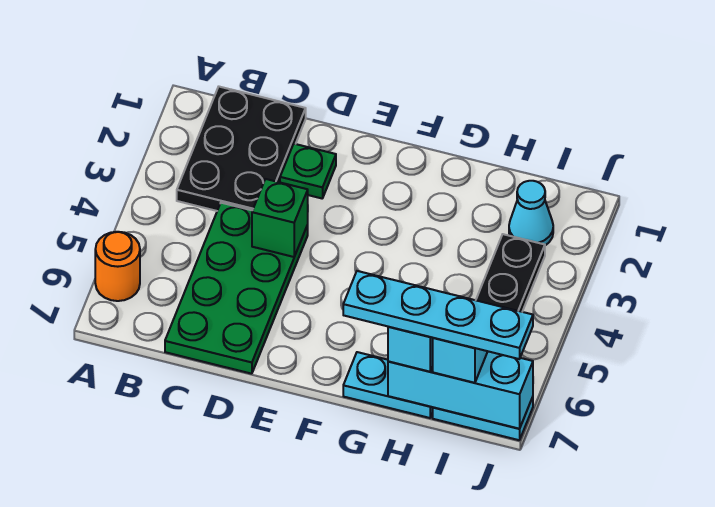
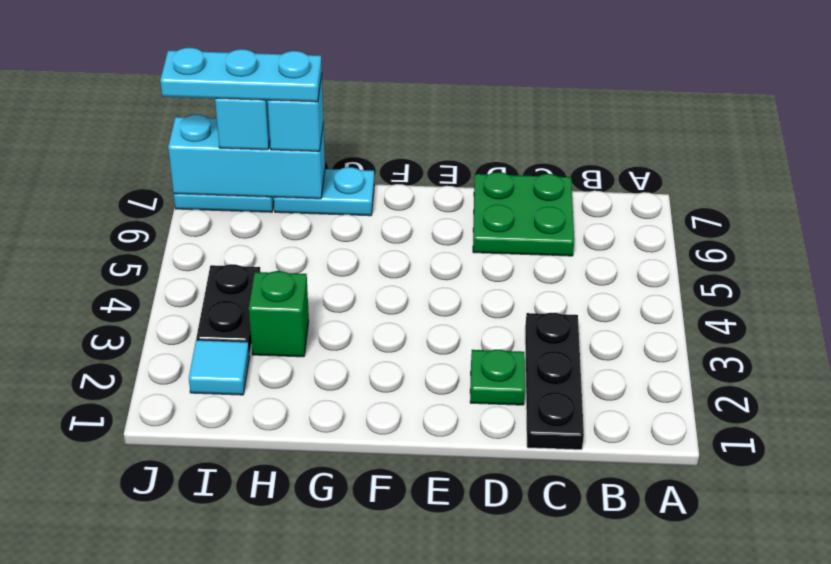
orange 1x1 round brick [95,232,140,301] -> none
black 2x3 plate [177,87,306,211] -> black 1x3 plate [525,313,584,450]
green 2x4 plate [165,203,308,374] -> green 2x2 plate [473,172,574,256]
green 1x1 brick [252,179,308,257] -> green 1x1 brick moved to [249,271,309,357]
cyan 1x4 plate [343,271,533,359] -> cyan 1x3 plate [160,48,322,102]
cyan 1x1 cone [509,181,553,245] -> cyan 1x1 tile [189,340,250,395]

